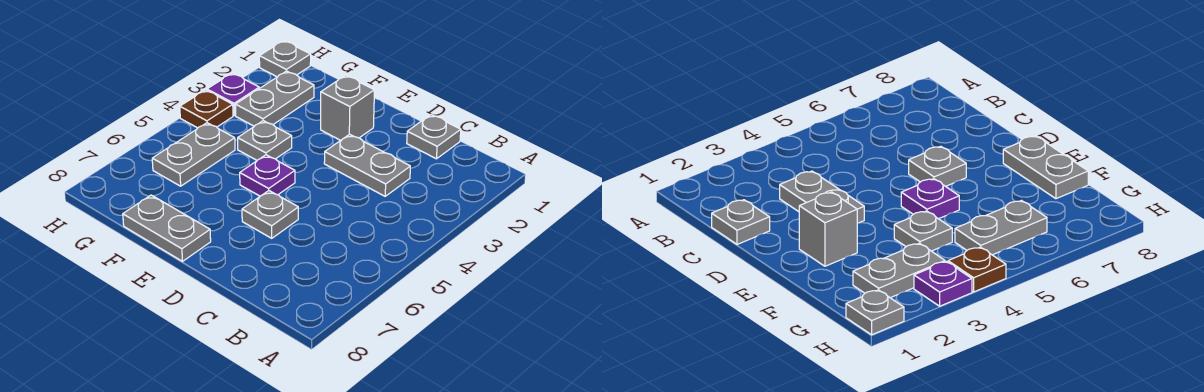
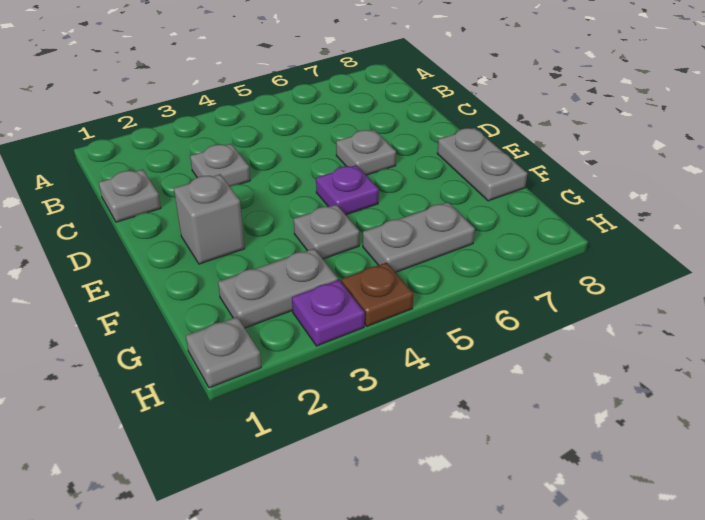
grey 1x2 plate [324,134,410,196] -> grey 1x1 plate [190,144,250,186]

